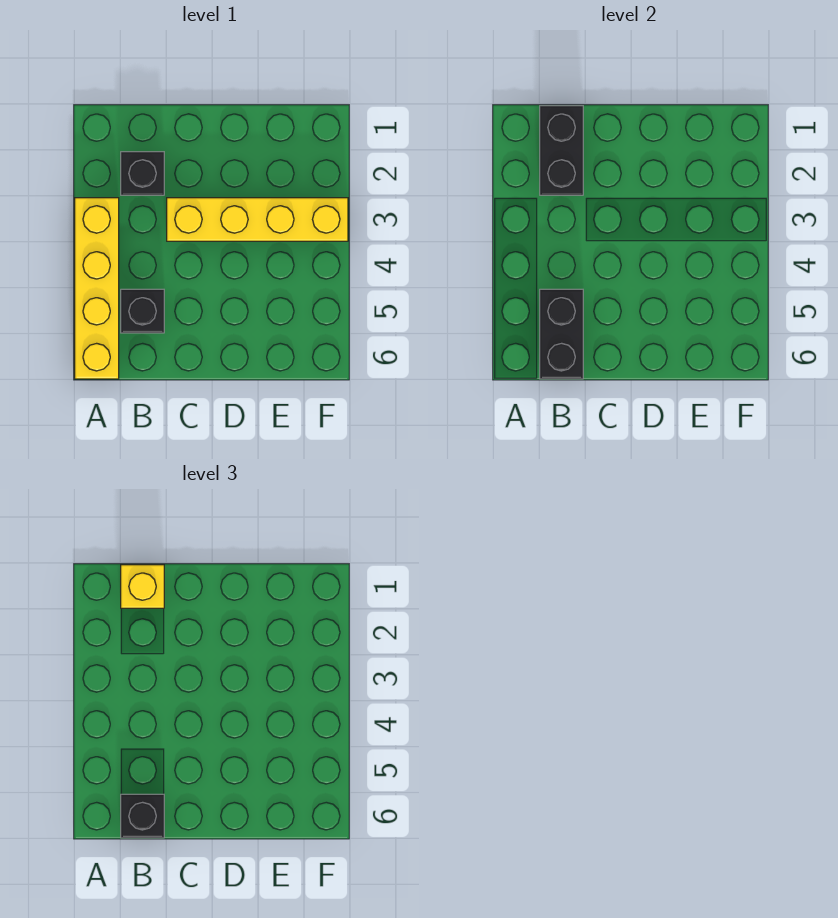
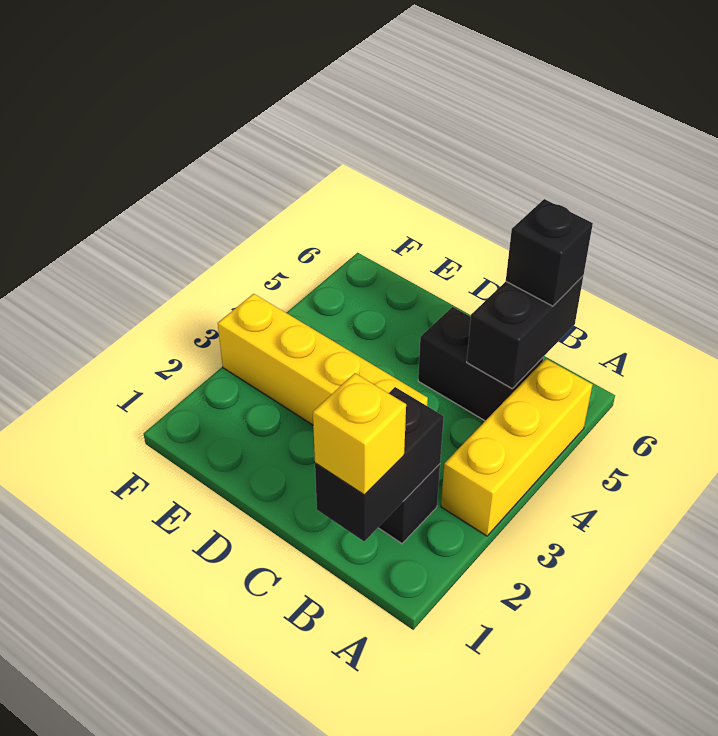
yellow 1x4 brick [75,198,119,379] -> yellow 1x3 brick [441,359,593,536]
black 1x1 brick [121,289,164,333] -> black 1x2 brick [418,307,543,421]

